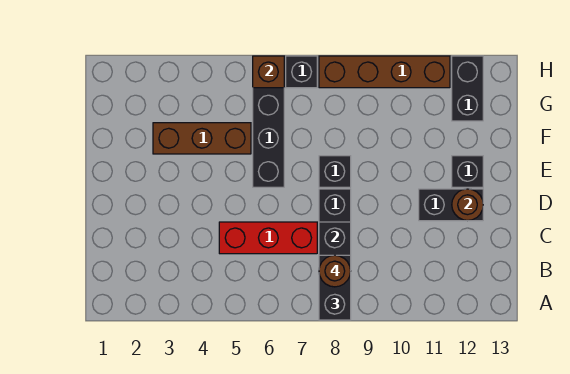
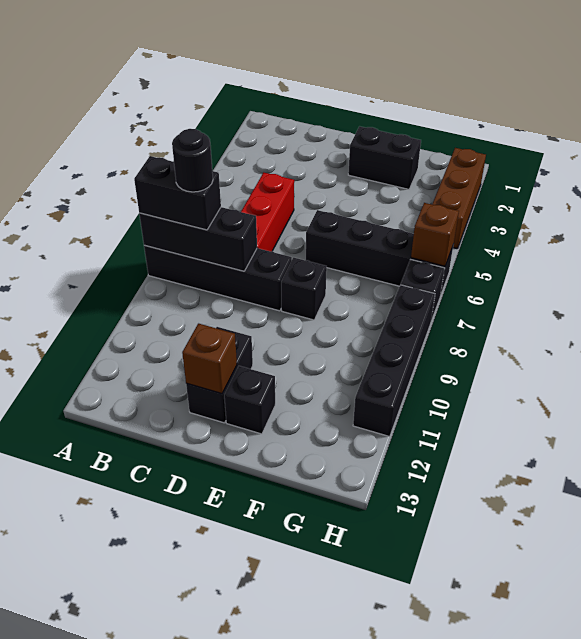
brown 1x1 round brick [319,255,351,287] -> black 1x1 round brick [172,129,213,192]
brown 1x1 round brick [452,189,483,221] -> brown 1x1 brick [182,324,237,394]
brown 1x3 brick [153,123,251,154] -> brown 1x3 brick moved to [432,148,486,249]
black 1x2 brick [452,56,483,121] -> black 1x2 brick moved to [348,126,421,189]
brown 1x4 brick [319,56,450,88] -> black 1x4 brick [353,285,435,437]

